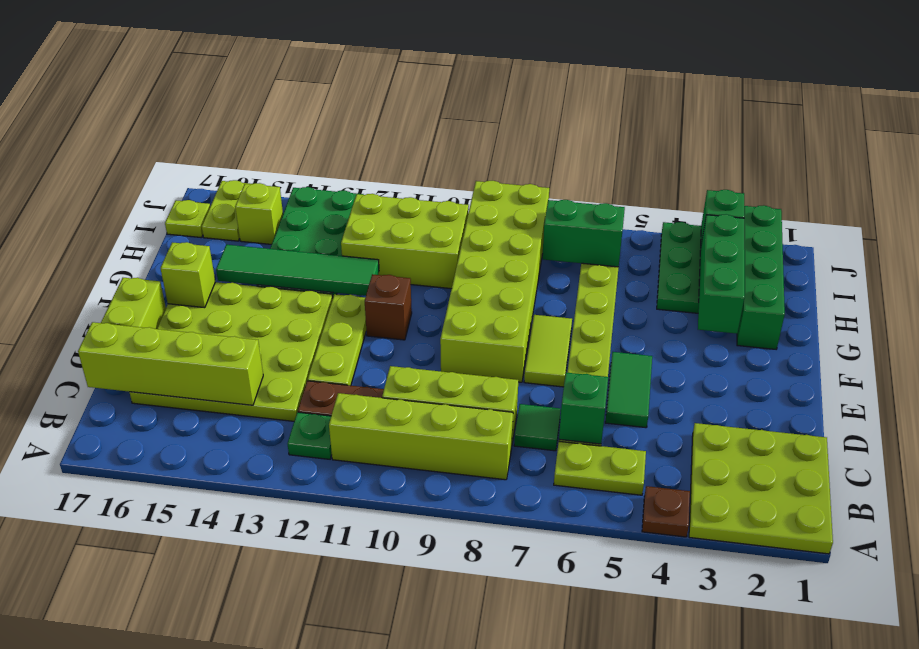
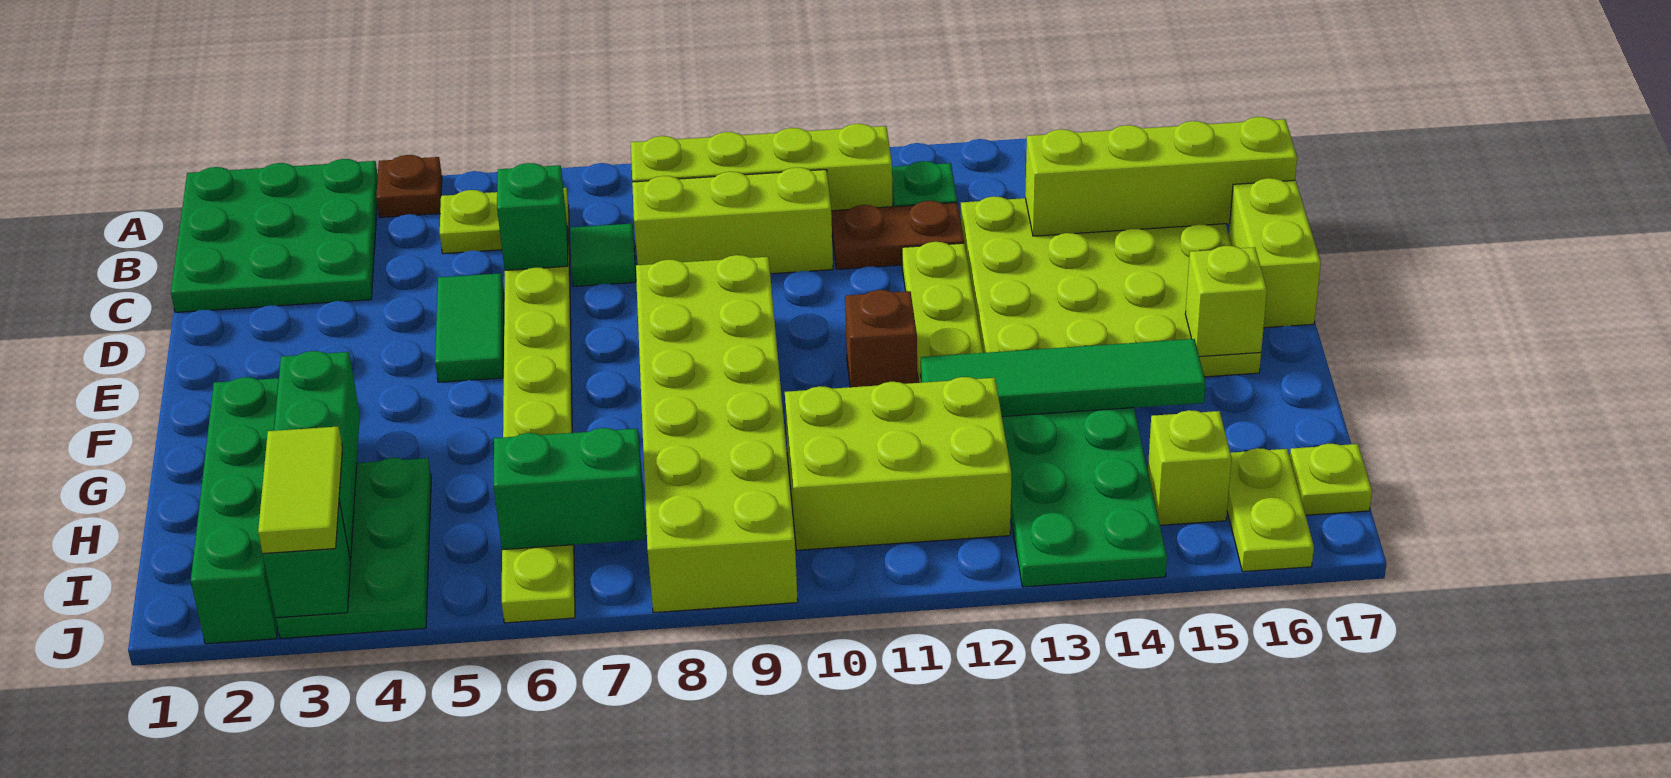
lime 3x3 plate [689,423,833,554] -> green 3x3 plate [171,159,378,312]
lime 1x2 tile [524,315,572,387] -> lime 1x2 tile moved to [258,426,343,554]

